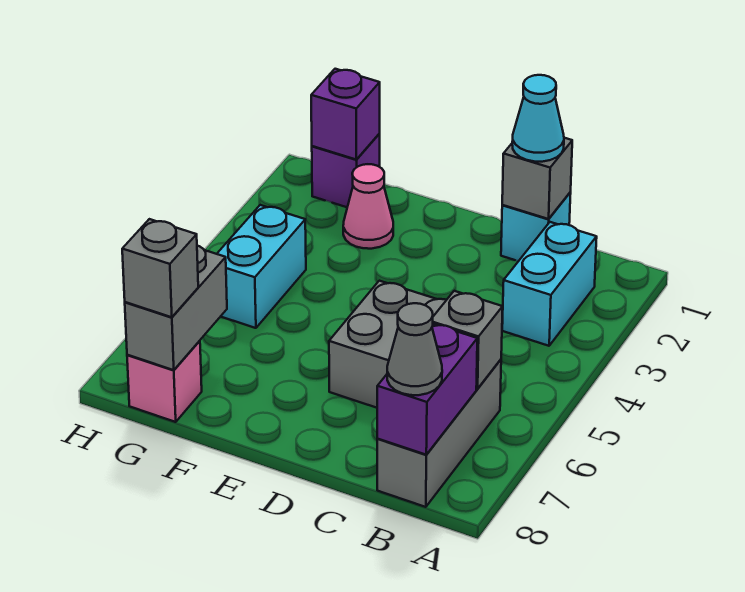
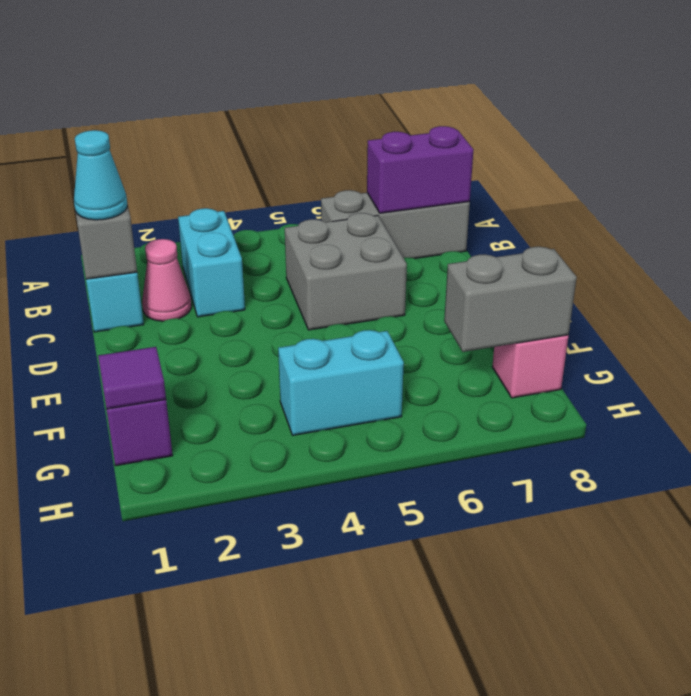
cyan 1x2 brick [502,222,597,346] -> cyan 1x2 brick turned to [178,208,245,317]
grey 1x1 brick [433,291,503,389] -> none
grey 1x1 cone [387,303,442,395] -> none
pink 1x1 cone [343,164,393,249] -> pink 1x1 cone moved to [142,239,191,321]
purple 1x1 brick [311,69,380,159] -> purple 1x1 tile [98,347,166,409]
grey 1x1 brick [122,219,198,317] -> none

